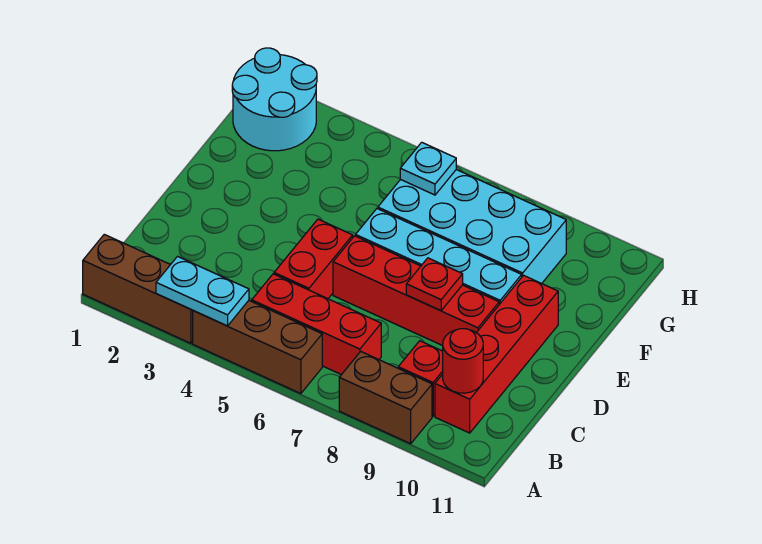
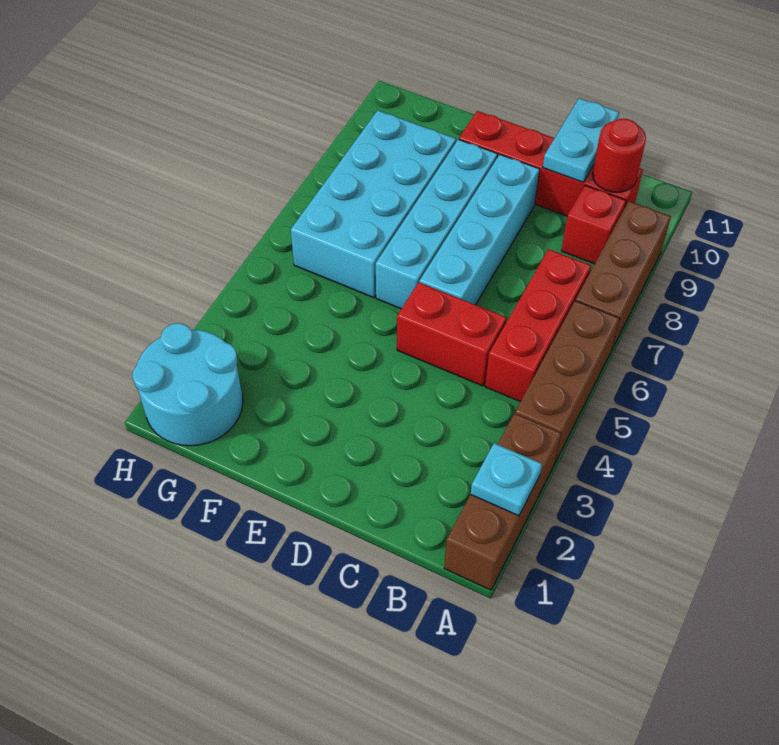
cyan 1x2 plate [156,256,249,326] -> cyan 1x2 plate moved to [543,98,619,182]
brown 1x2 brick [339,351,432,444] -> brown 1x3 brick [576,201,671,351]
red 1x4 brick [333,236,499,346] -> cyan 1x4 brick [419,155,540,305]
red 1x1 plate [406,258,463,311] -> none
cyan 1x1 plate [400,142,456,195] -> cyan 1x1 plate moved to [471,443,542,516]

